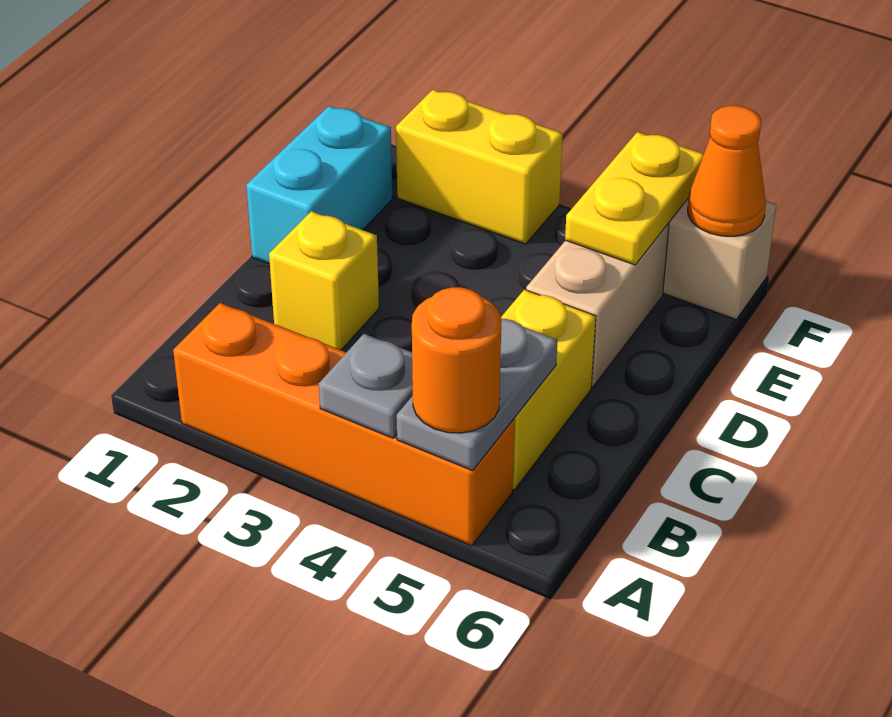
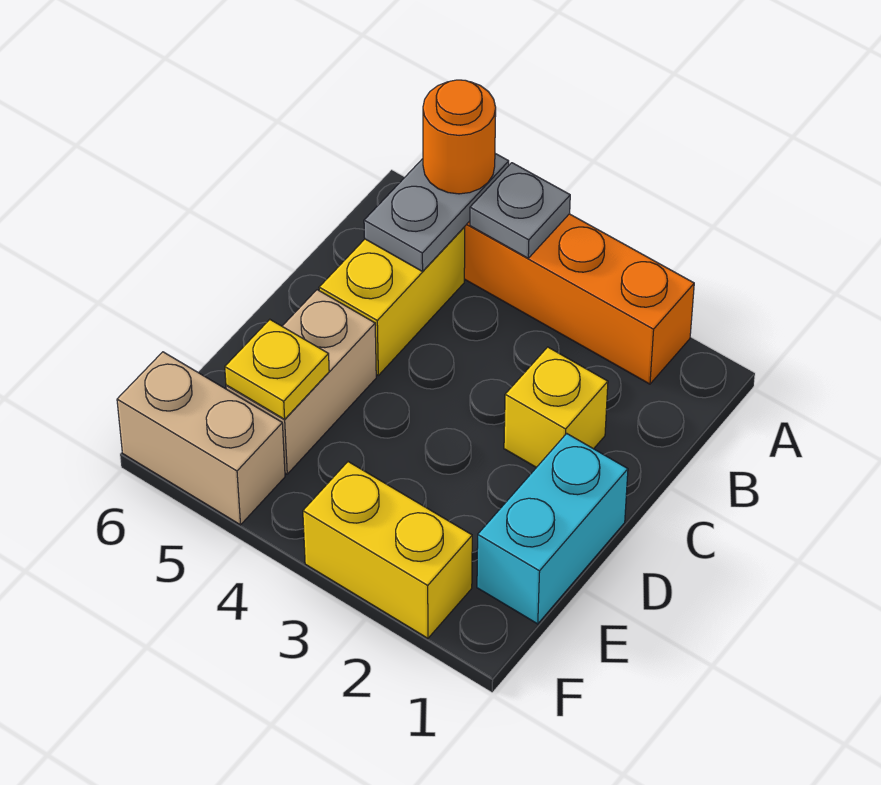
yellow 1x2 plate [565,132,704,265] -> yellow 1x1 plate [225,320,329,419]
orange 1x1 cone [688,106,766,236] -> none

